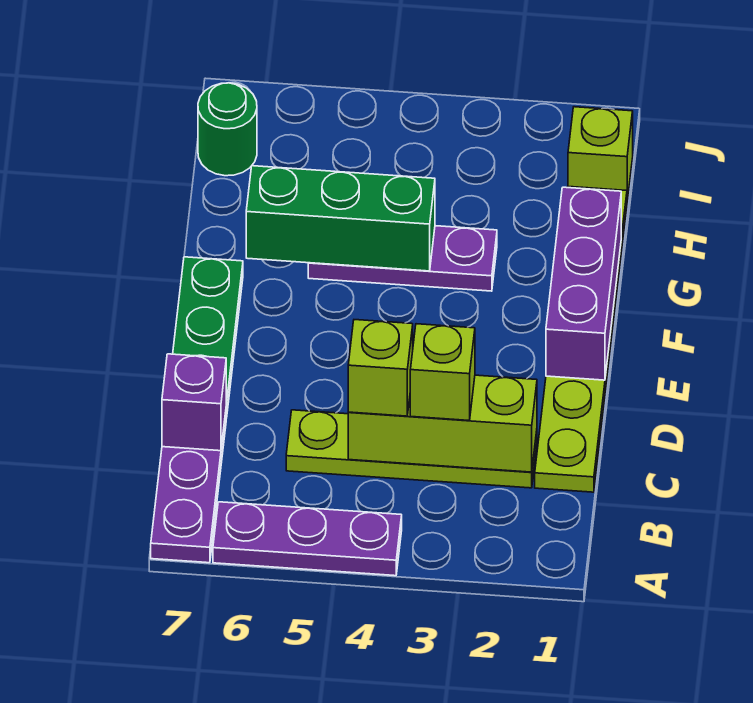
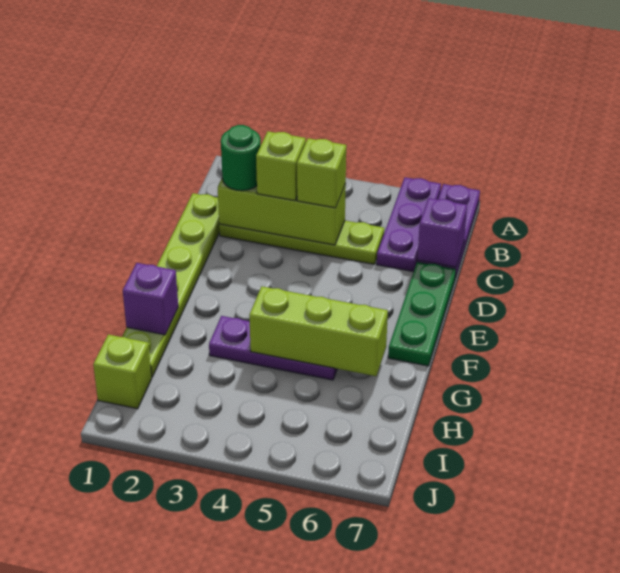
purple 1x3 plate [213,502,402,576] -> purple 1x3 plate turned to [377,177,441,272]
purple 1x3 brick [546,187,621,380] -> purple 1x1 brick [123,263,178,335]
green 1x3 brick [246,166,435,271] -> lime 1x3 brick [249,286,388,376]
green 1x1 round brick [198,83,257,176] -> green 1x1 round brick moved to [221,125,261,191]

